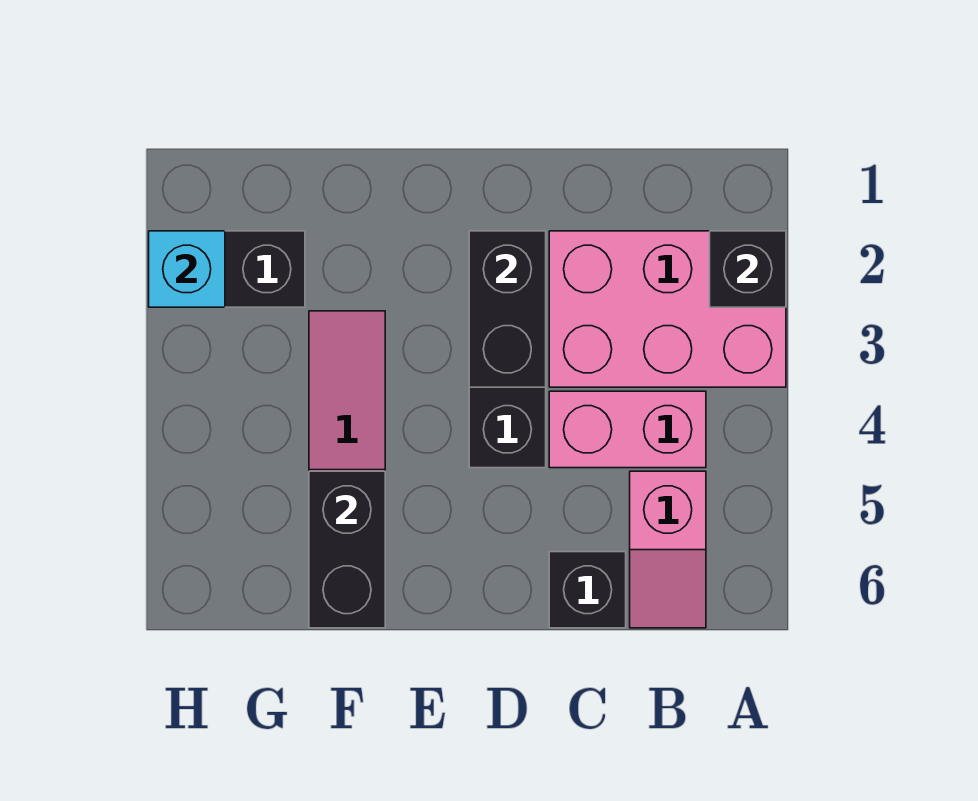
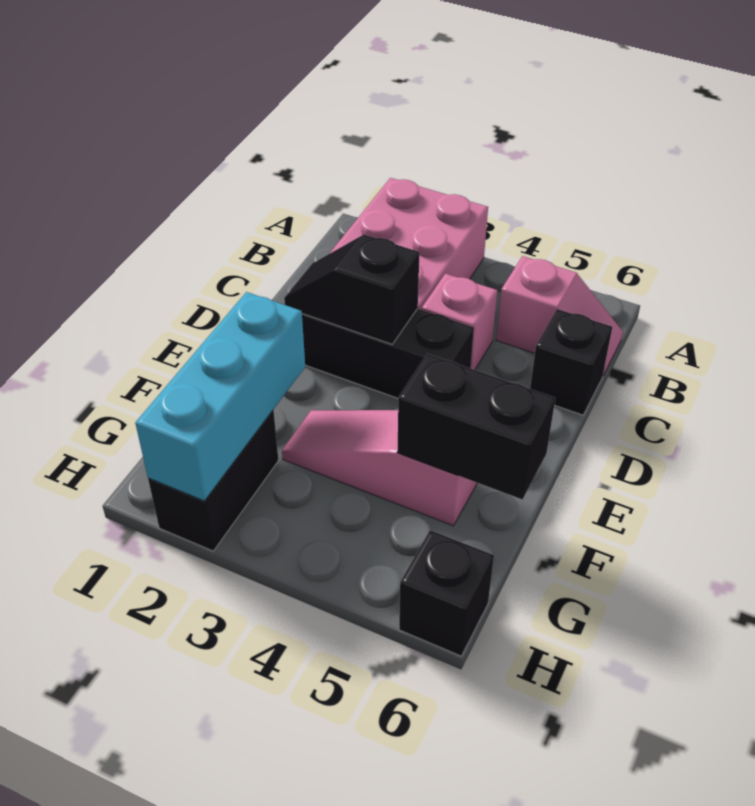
black 1x1 brick [710,231,786,307] -> black 1x1 brick moved to [399,530,494,656]
pink 1x2 brick [549,391,706,468] -> pink 1x1 brick [422,274,497,370]
black 1x2 brick [469,231,546,387] -> black 1x2 slope [284,235,420,344]
cyan 1x1 brick [149,231,225,307] -> cyan 1x3 brick [135,292,305,501]

